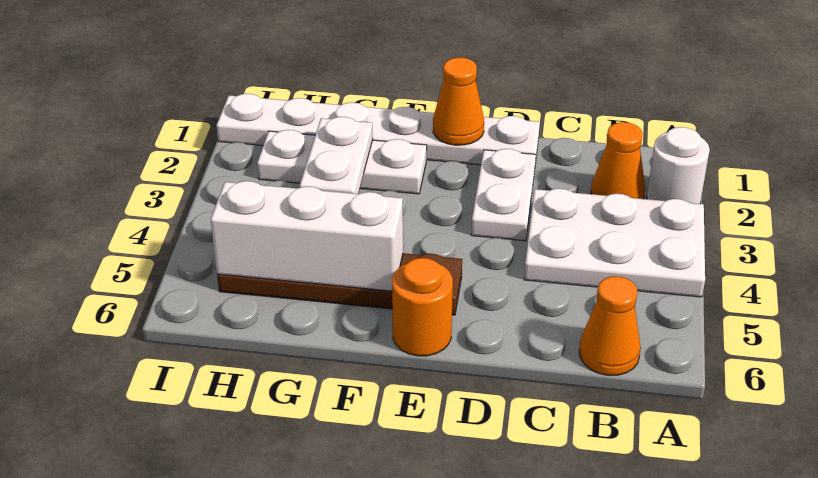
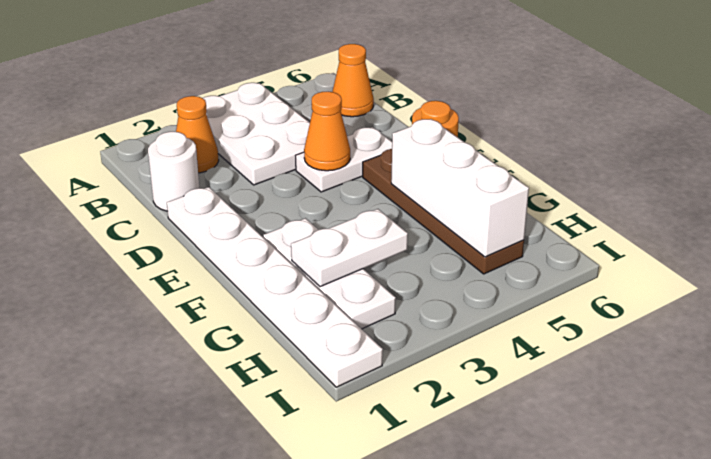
white 1x1 round brick [647,127,710,204] -> white 1x1 round brick moved to [148,132,199,211]
white 1x2 plate [471,149,536,241] -> white 1x2 plate moved to [296,127,392,192]
orange 1x1 cone [433,57,484,145] -> orange 1x1 cone moved to [304,92,350,171]

